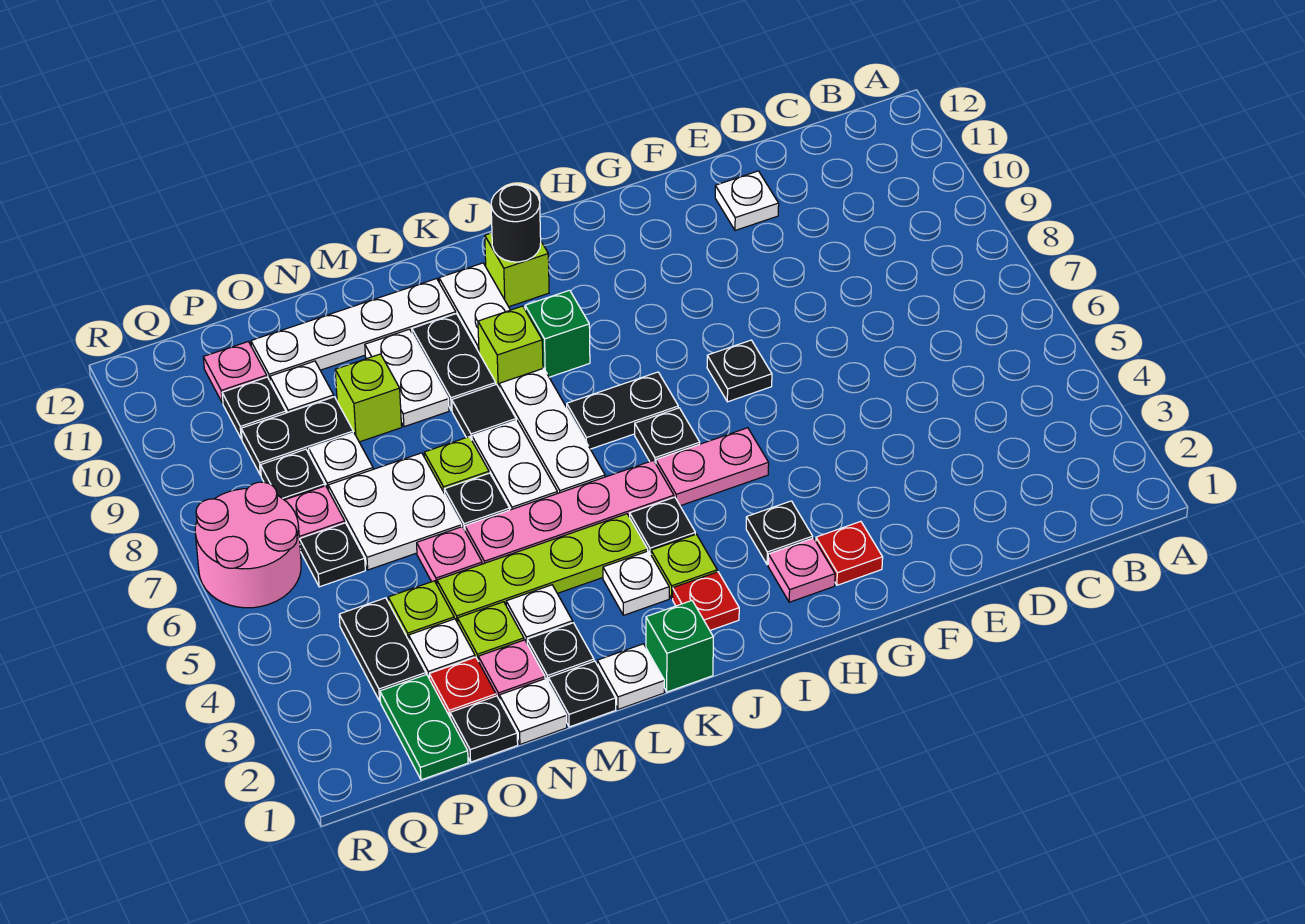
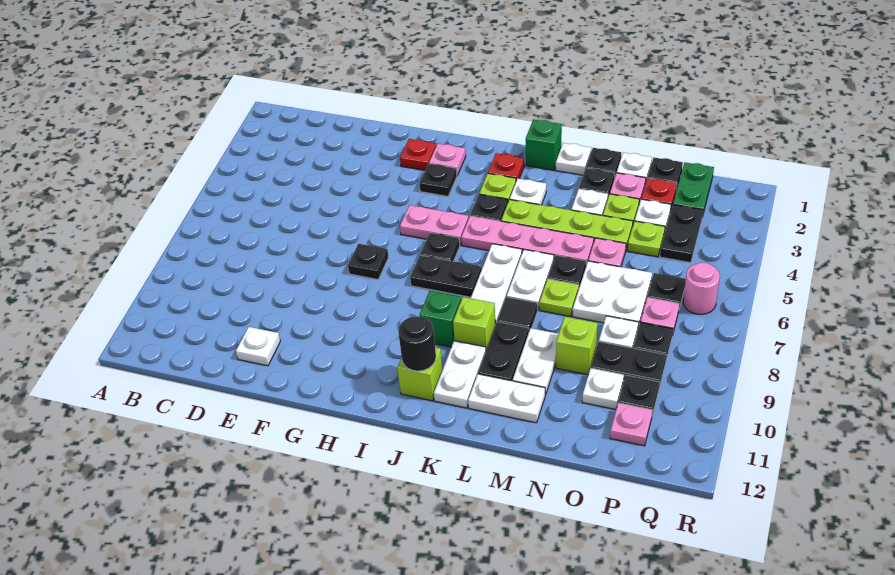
white 1x4 plate [251,279,456,380] -> white 1x2 plate [468,374,545,423]
pink 2x2 round brick [195,482,301,608] -> pink 1x1 round brick [683,263,720,315]

